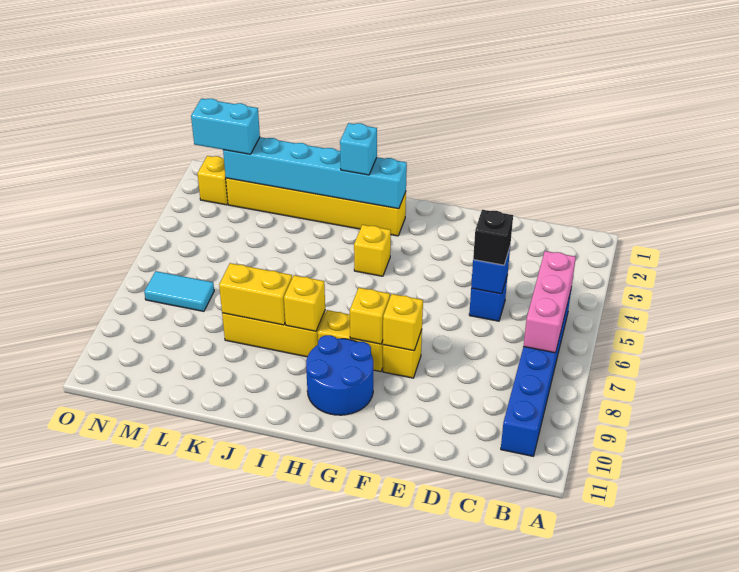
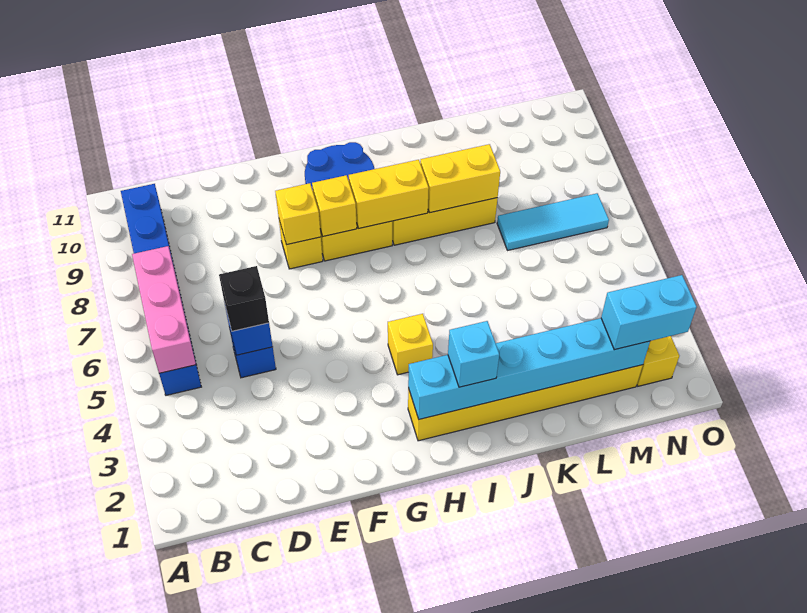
yellow 1x1 brick [284,275,325,331] -> yellow 1x2 brick [349,160,429,228]
cyan 1x2 tile [144,271,214,311] -> cyan 1x3 tile [497,193,609,250]

